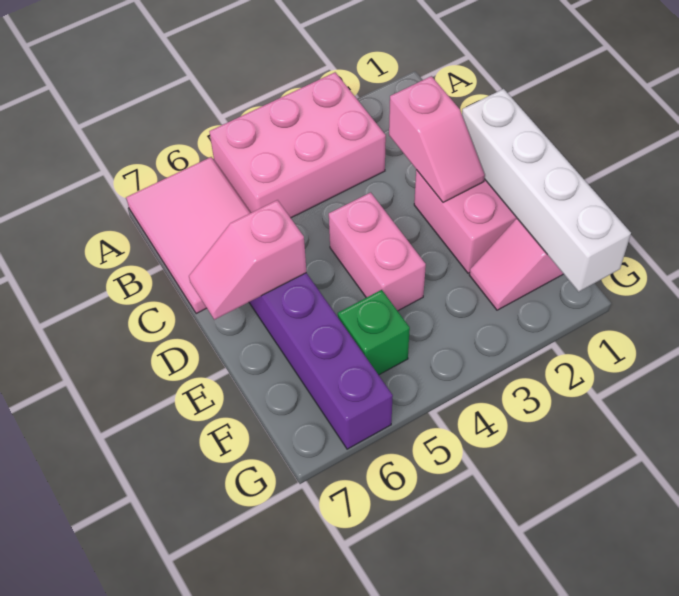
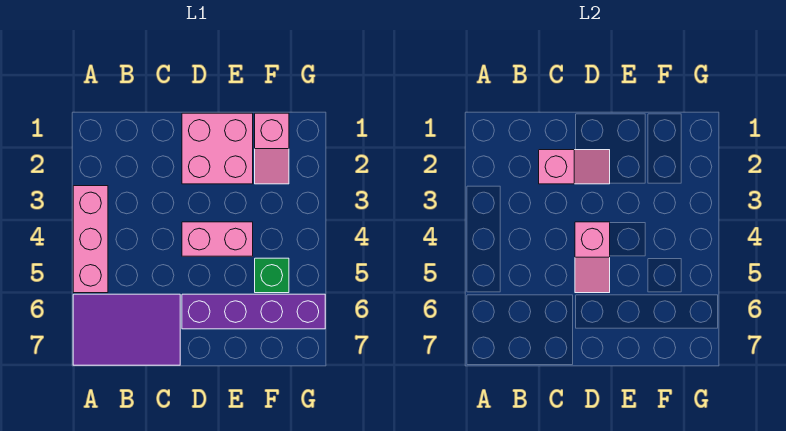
pink 2x3 brick [209,72,386,218] -> pink 1x3 brick [73,186,108,293]
pink 2x3 tile [126,157,250,314] -> purple 2x3 tile [73,294,180,365]
white 1x4 brick [462,89,631,292] -> none
pink 1x2 slope [189,200,307,320] -> pink 1x2 slope moved to [575,222,610,293]

